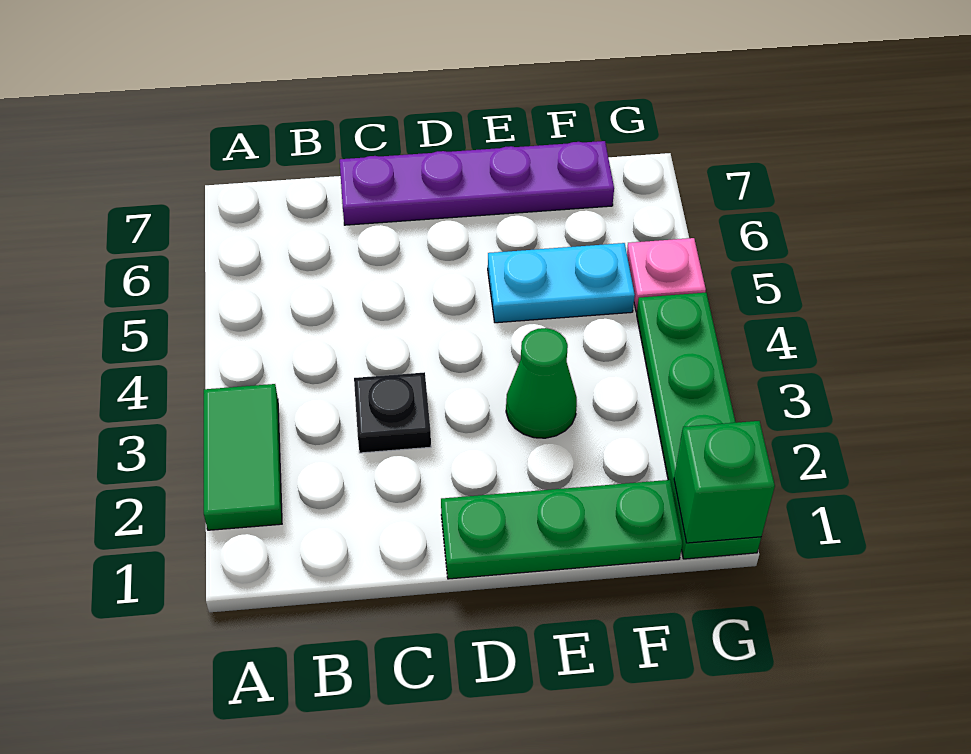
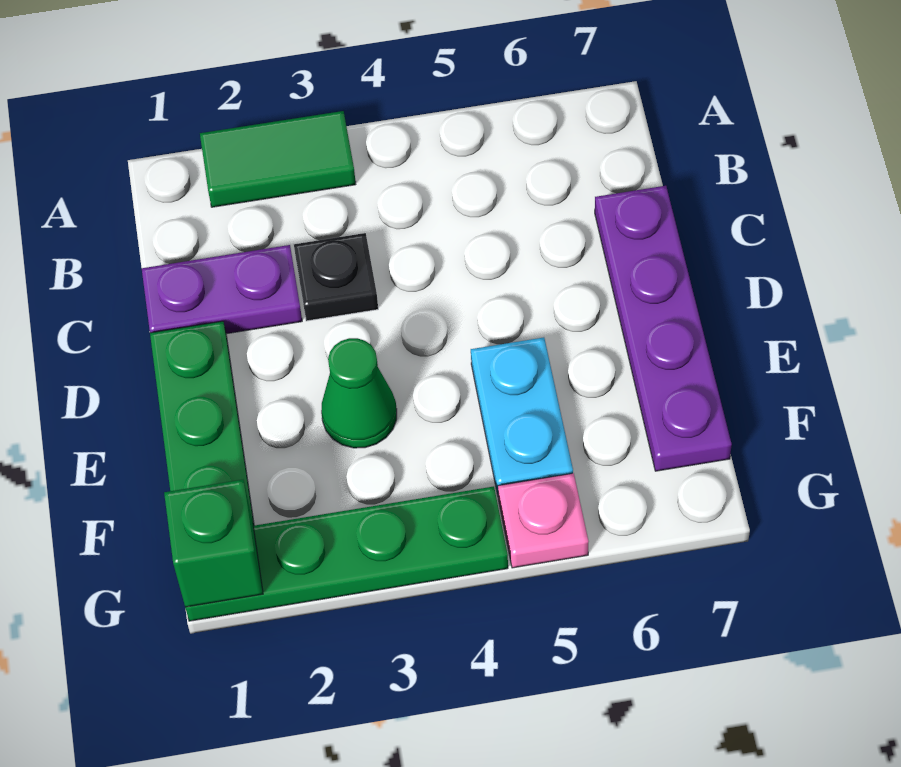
none -> purple 1x2 plate [142,245,302,334]

